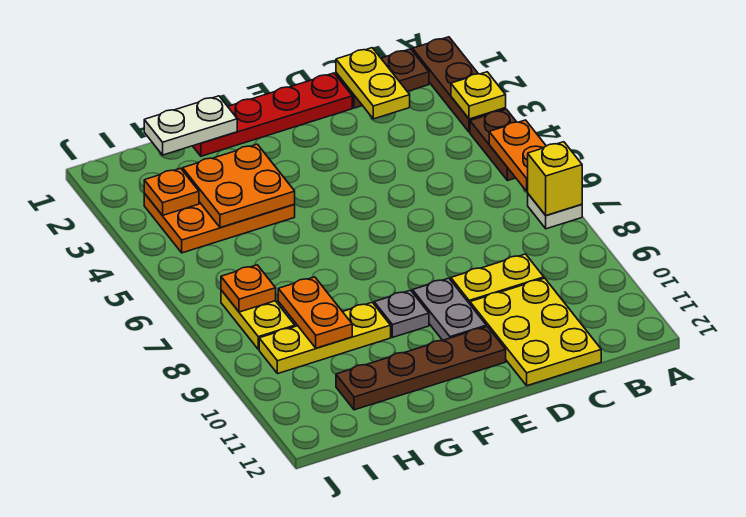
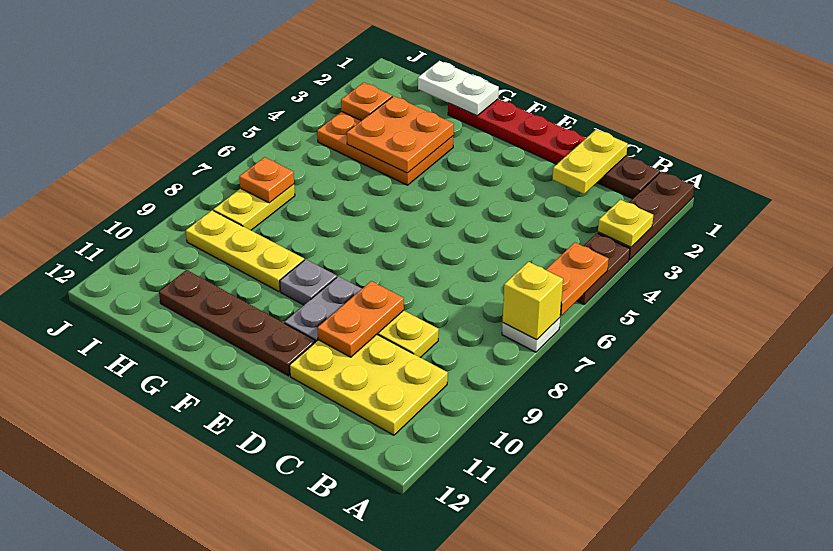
yellow 2x3 plate [470,278,601,386] -> yellow 2x3 plate turned to [290,335,448,435]
orange 1x2 plate [278,277,352,348] -> orange 1x2 plate moved to [317,281,404,357]

